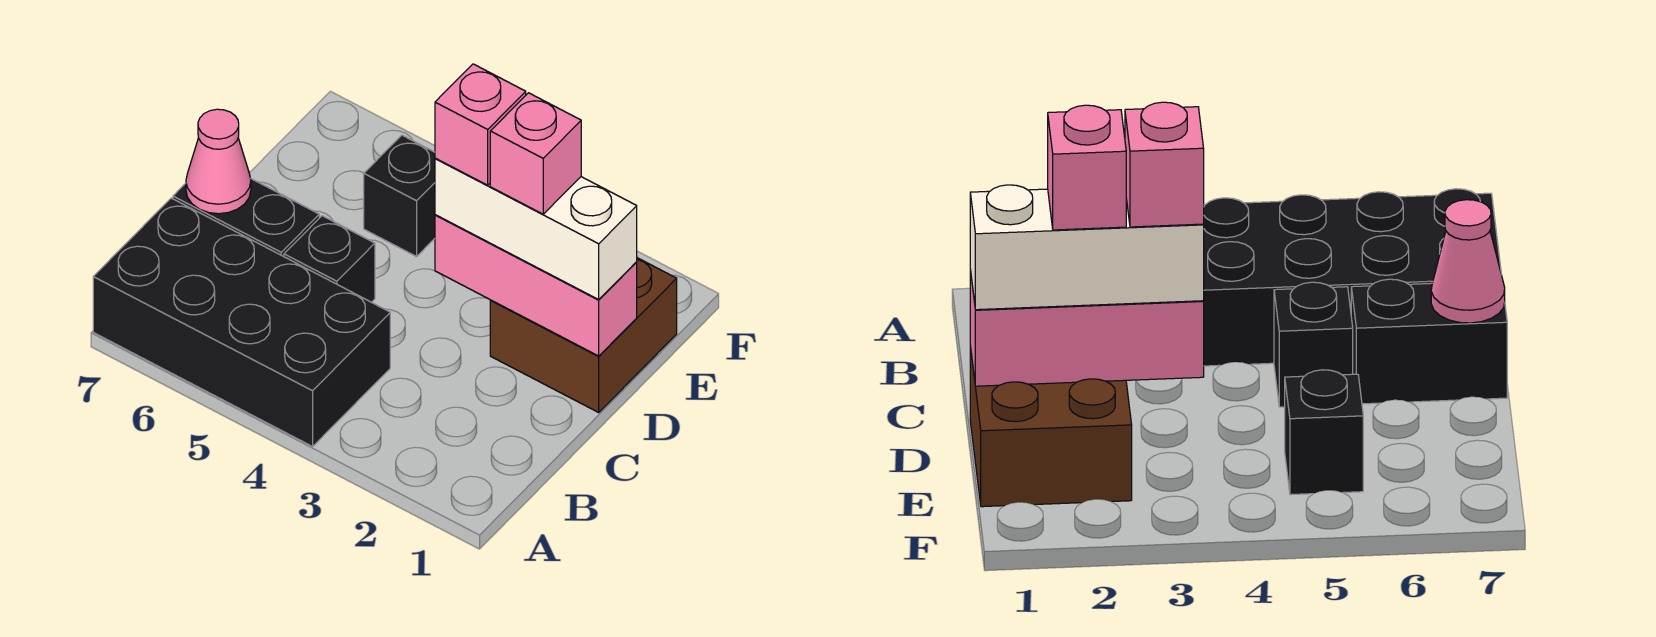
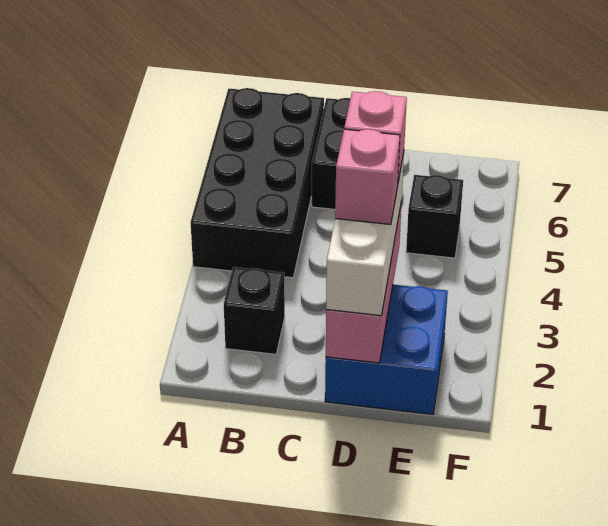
black 1x1 brick [284,216,375,302] -> black 1x1 brick moved to [224,267,285,354]
pink 1x1 cone [186,109,251,214] -> none
brown 2x2 brick [490,258,677,412] -> blue 2x2 brick [325,285,448,414]

